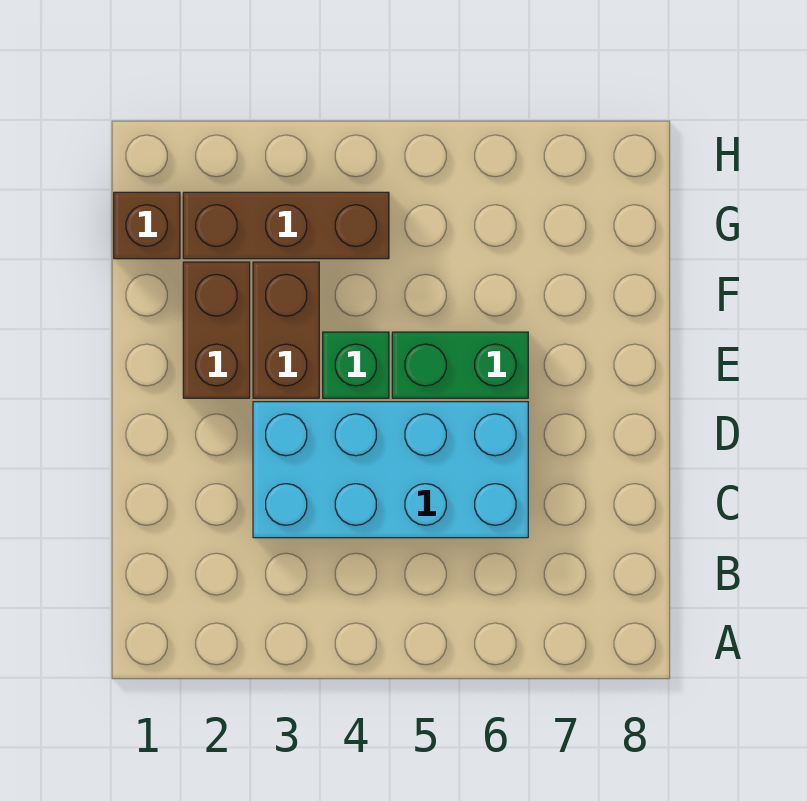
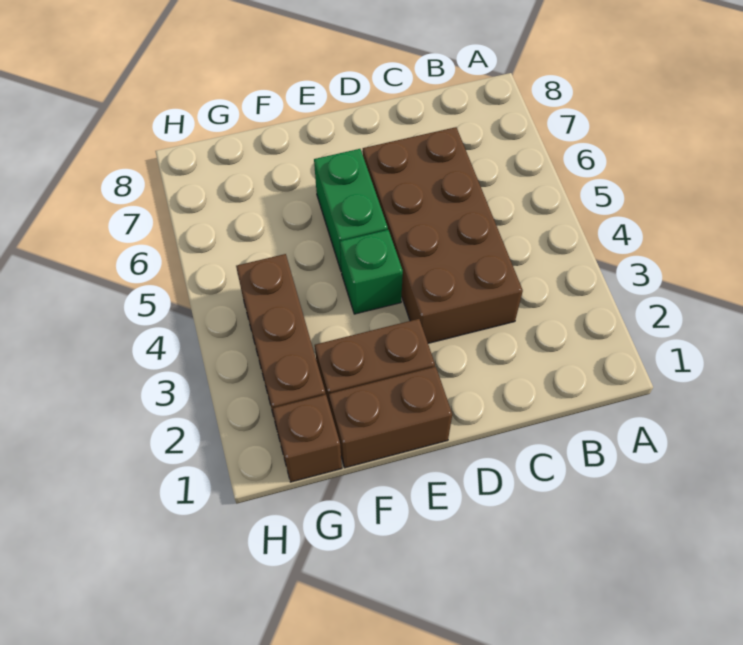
cyan 2x4 brick [253,402,528,538] -> brown 2x4 brick [363,127,523,343]
brown 1x2 brick [253,262,319,398] -> brown 1x2 brick moved to [329,367,452,468]

